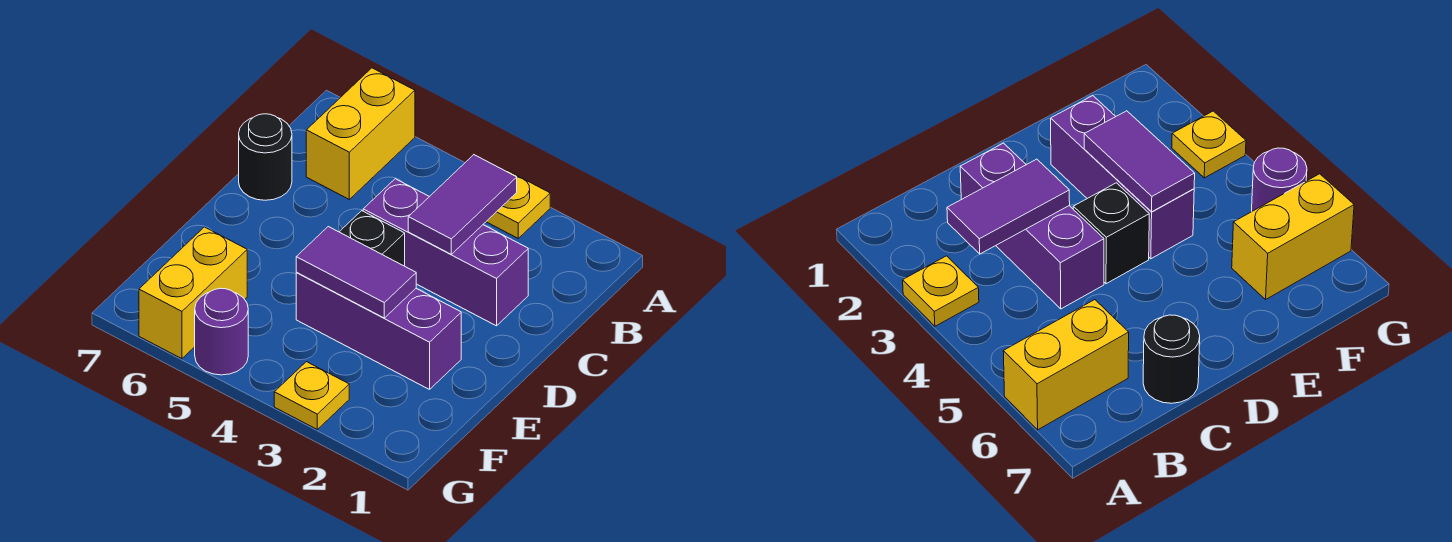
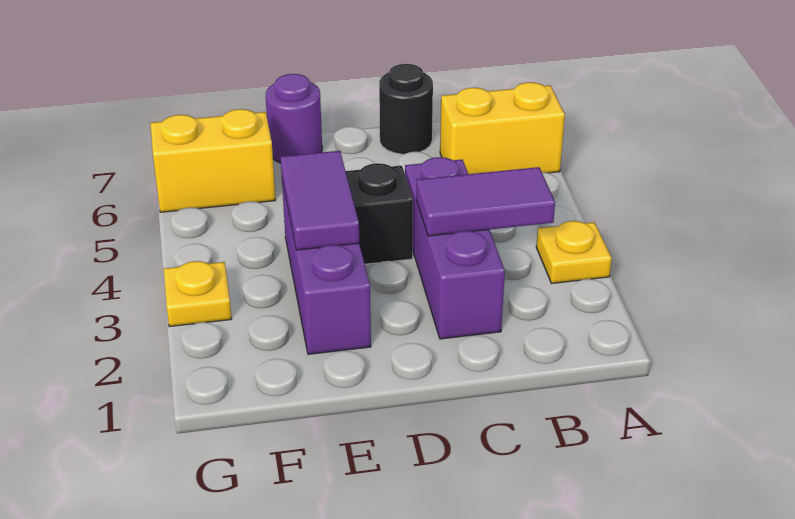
purple 1x1 round brick [195,288,248,375] -> purple 1x1 round brick moved to [266,74,322,163]

